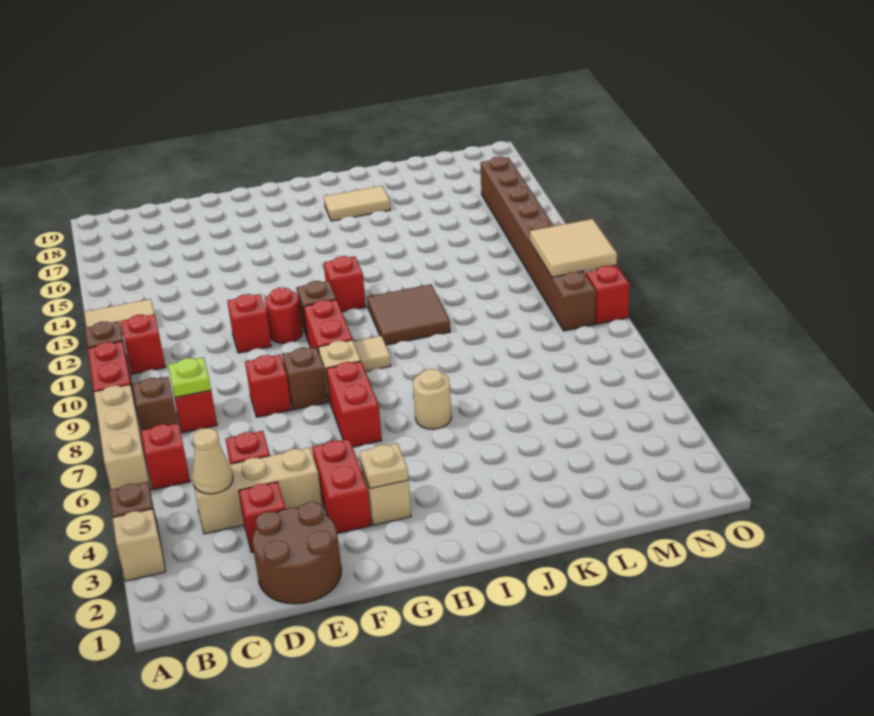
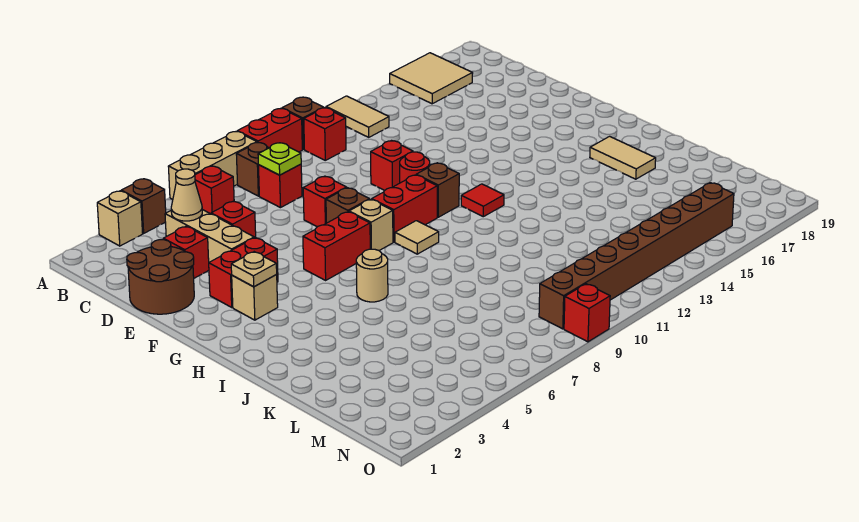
red 1x1 brick [324,256,366,312] -> red 1x1 tile [461,184,504,217]
brown 2x2 tile [367,284,450,345] -> none
tan 2x2 tile [530,219,617,277] -> tan 2x2 tile moved to [390,53,473,104]

